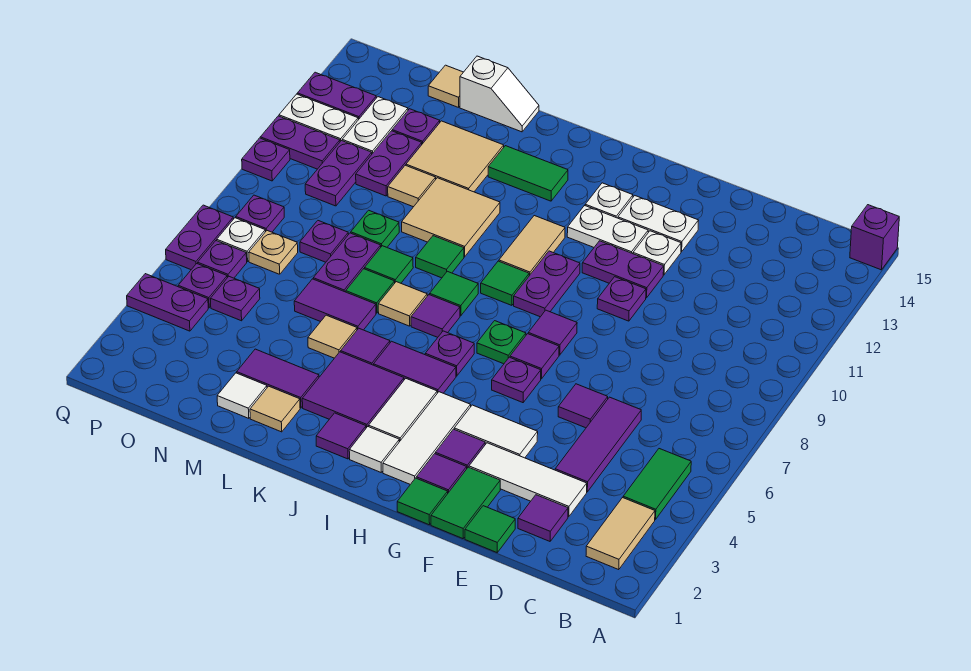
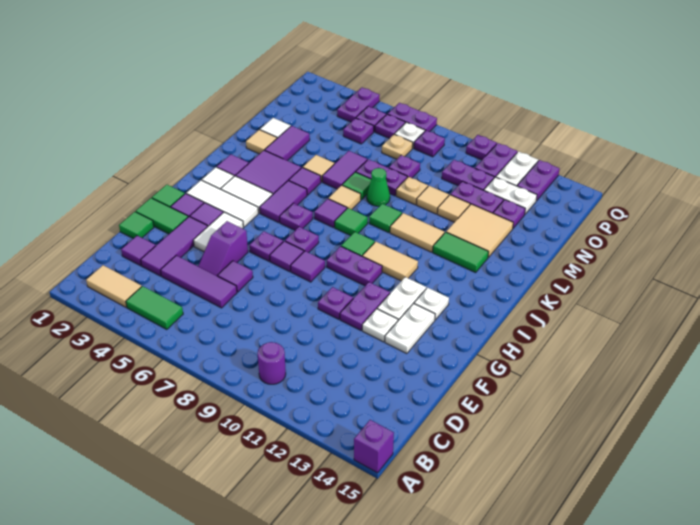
none -> purple 1x1 round brick [258,342,286,384]
white 1x3 tile [469,443,587,517] -> purple 1x3 tile [141,217,208,276]
none -> purple 1x2 slope [198,221,248,276]
green 1x1 plate [477,321,526,364] -> purple 1x1 plate [285,227,319,253]
green 1x2 tile [488,146,568,201] -> green 1x2 tile turned to [433,232,488,273]
tan 2x2 tile [402,178,500,257] -> tan 1x2 tile [390,213,445,252]
green 1x1 tile [365,246,413,283] -> green 1x1 cone [367,168,390,206]
white 1x2 slope [460,56,539,132] -> none
green 1x1 plate [351,210,399,247] -> tan 1x1 plate [396,177,428,205]
tan 1x1 tile [428,65,463,107] -> tan 1x1 tile moved to [416,186,449,214]

